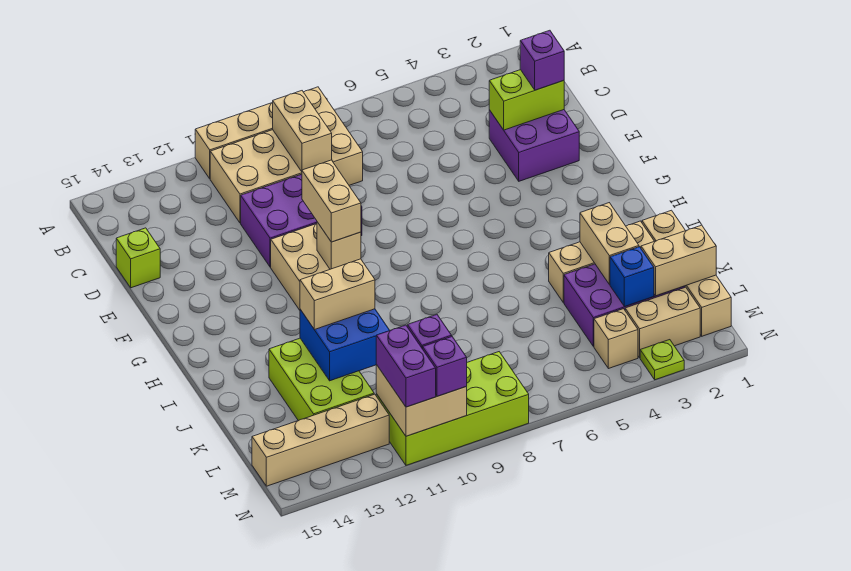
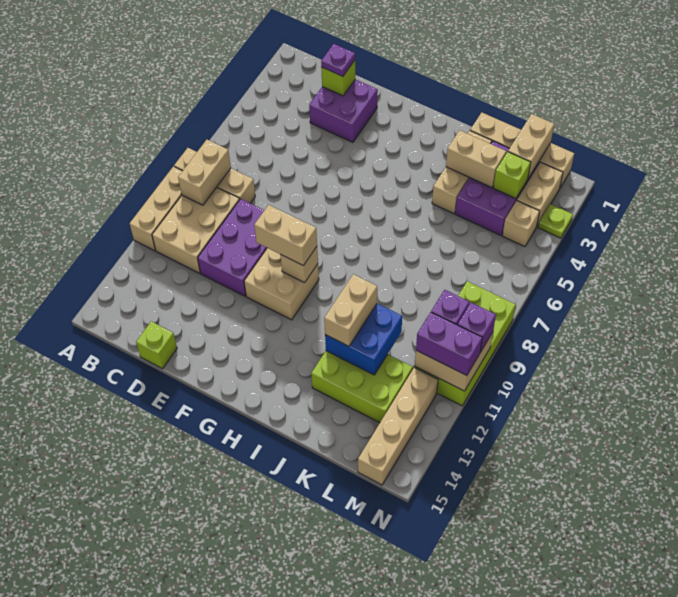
tan 1x2 brick [273,91,332,172] -> tan 1x2 brick turned to [178,140,231,205]
lime 1x2 brick [489,70,564,130] -> lime 1x1 brick [321,61,355,96]
purple 1x1 brick [520,30,564,90] -> purple 1x1 plate [321,44,355,77]
blue 1x1 brick [610,247,654,307] -> lime 1x1 brick [493,152,531,198]

